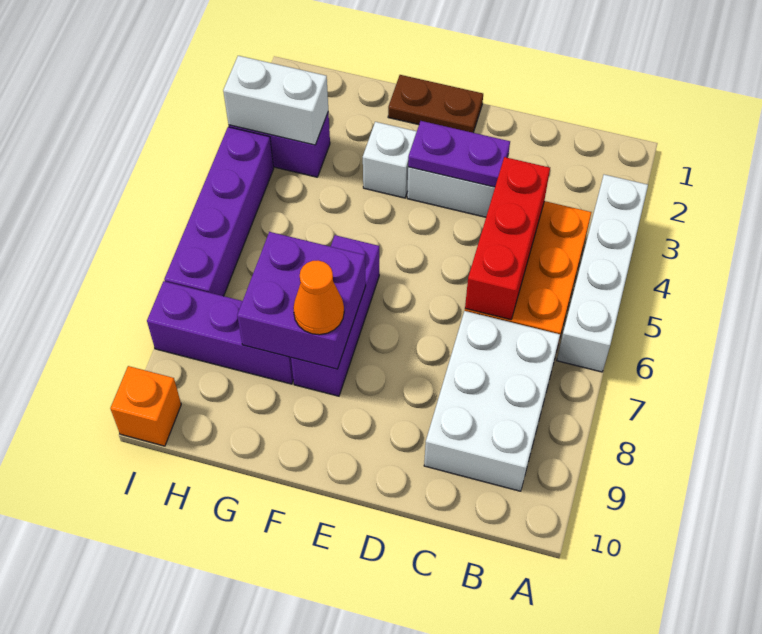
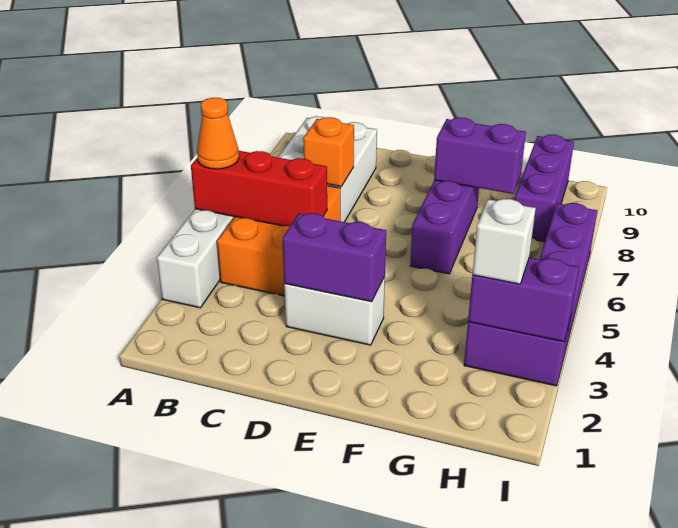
red 1x3 brick [465,157,550,320] -> red 1x3 brick turned to [191,151,327,226]
purple 1x2 plate [408,121,510,187] -> purple 1x2 brick [282,213,386,302]
brown 1x2 plate [388,75,483,133] -> none
white 1x1 brick [363,122,417,198] -> white 1x1 brick moved to [472,199,536,284]
purple 2x2 brick [237,232,366,369] -> purple 1x2 brick [434,117,526,194]
orange 1x1 cone [293,261,344,335] -> orange 1x1 cone moved to [197,98,239,169]
purple 1x3 brick [147,281,294,384] -> purple 1x3 brick turned to [515,135,574,242]
white 1x2 brick [223,56,328,145] -> purple 1x2 brick [468,257,579,342]
orange 1x1 brick [110,366,181,446] -> orange 1x1 brick moved to [303,117,354,187]

